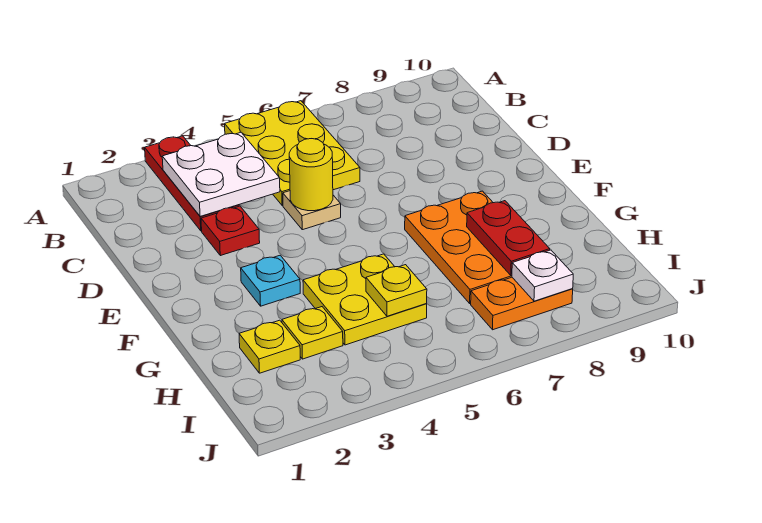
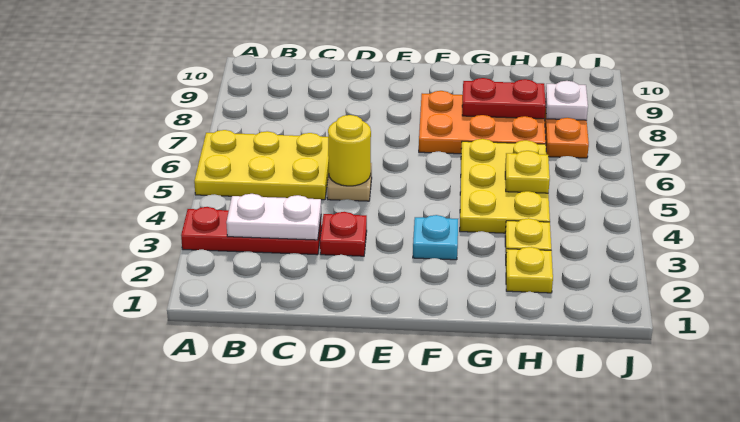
white 2x2 plate [162,133,280,216] -> white 1x2 plate [226,194,321,240]
yellow 2x2 plate [303,254,427,345] -> yellow 2x3 plate [460,139,550,233]

